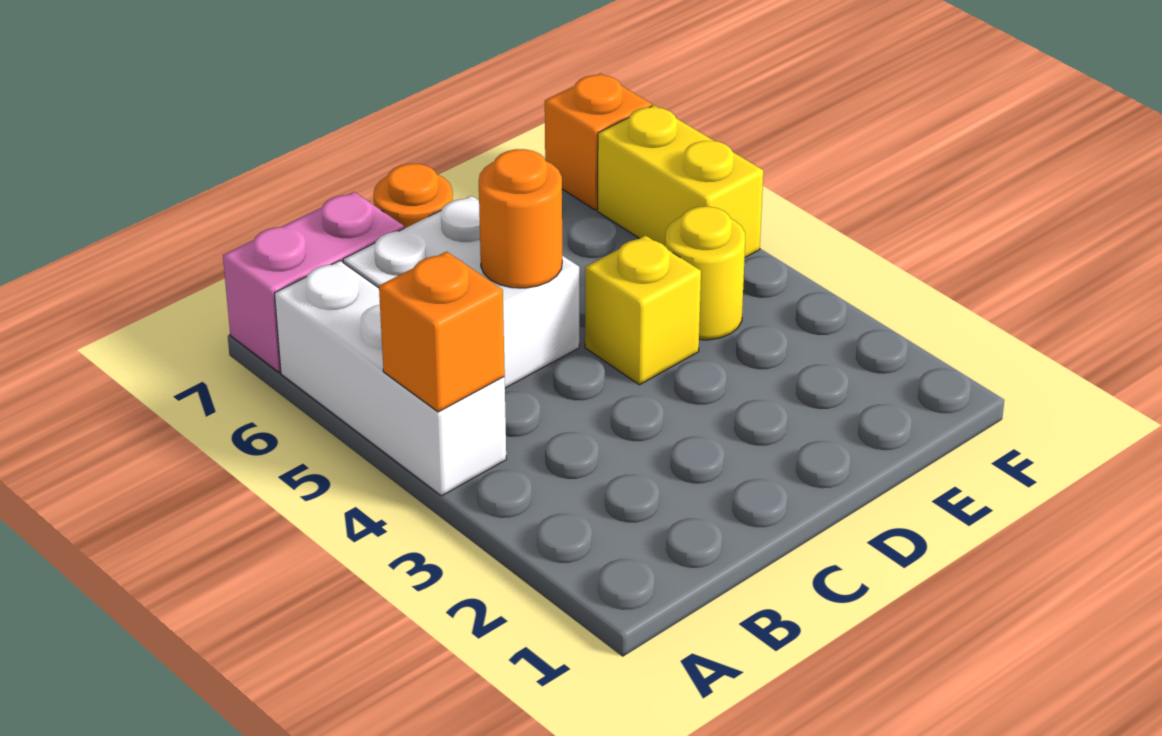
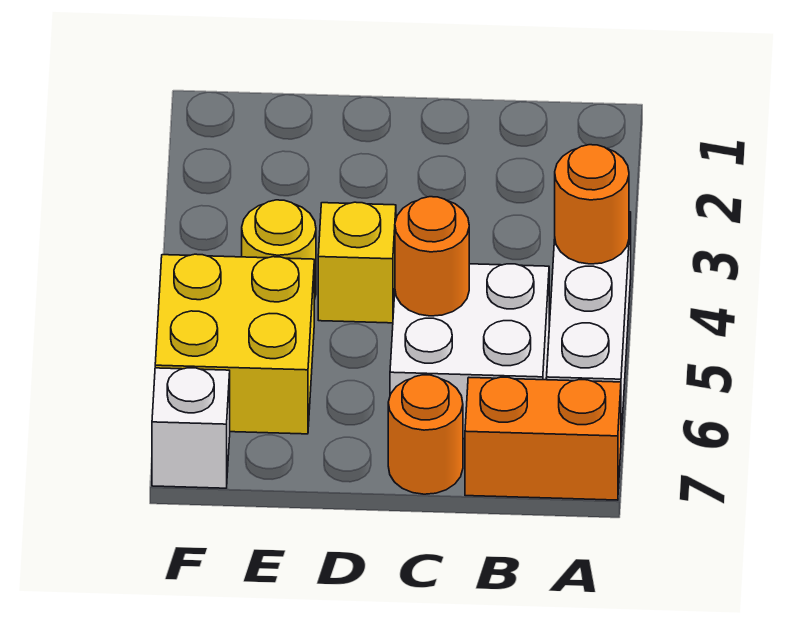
orange 1x1 brick [379,252,505,412] -> orange 1x1 round brick [555,145,629,264]
pink 1x2 brick [223,192,404,372] -> orange 1x2 brick [465,377,621,500]
yellow 1x2 brick [598,105,763,257] -> yellow 2x2 brick [155,254,314,434]
orange 1x1 brick [545,73,652,210] -> white 1x1 brick [152,368,230,488]

